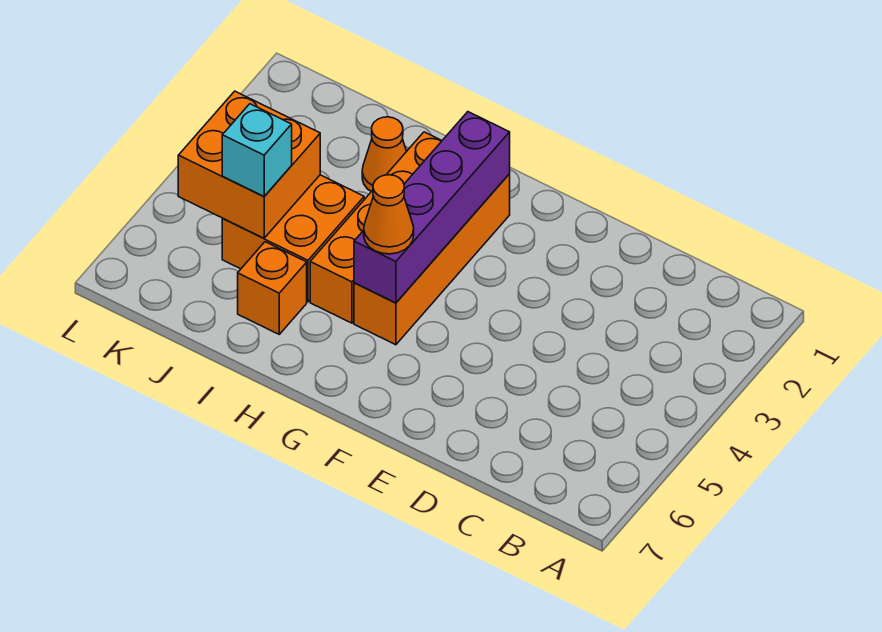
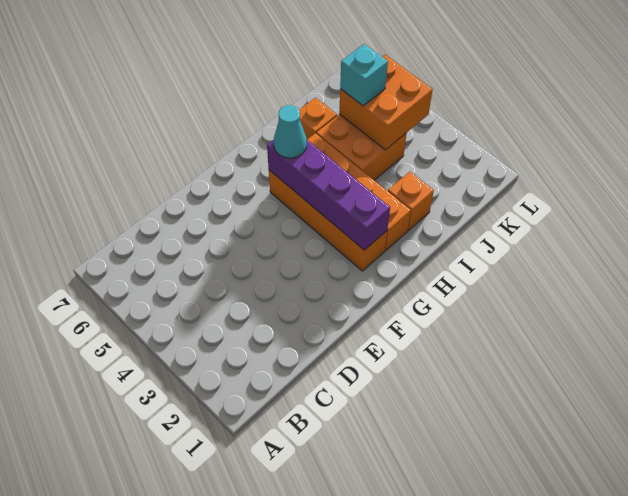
orange 1x1 cone [364,175,414,254] -> cyan 1x1 cone [274,105,307,158]
orange 1x1 cone [362,117,407,192] -> orange 1x1 brick [388,172,434,231]

